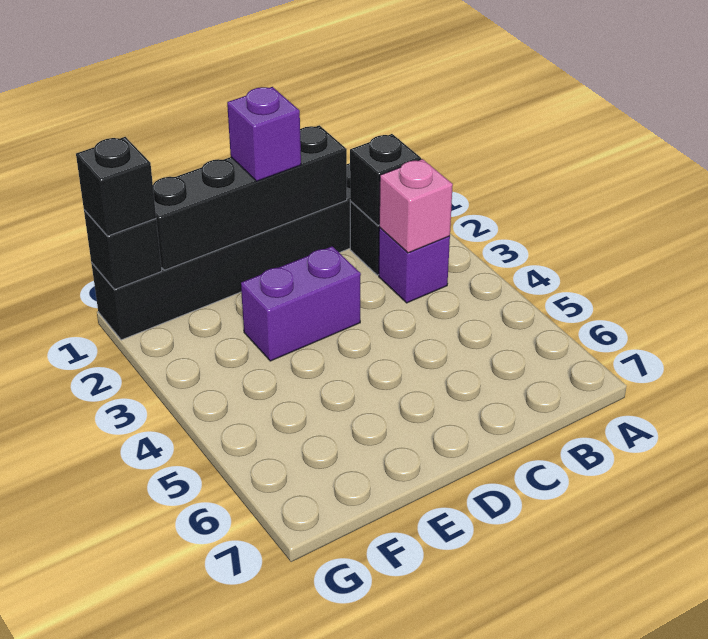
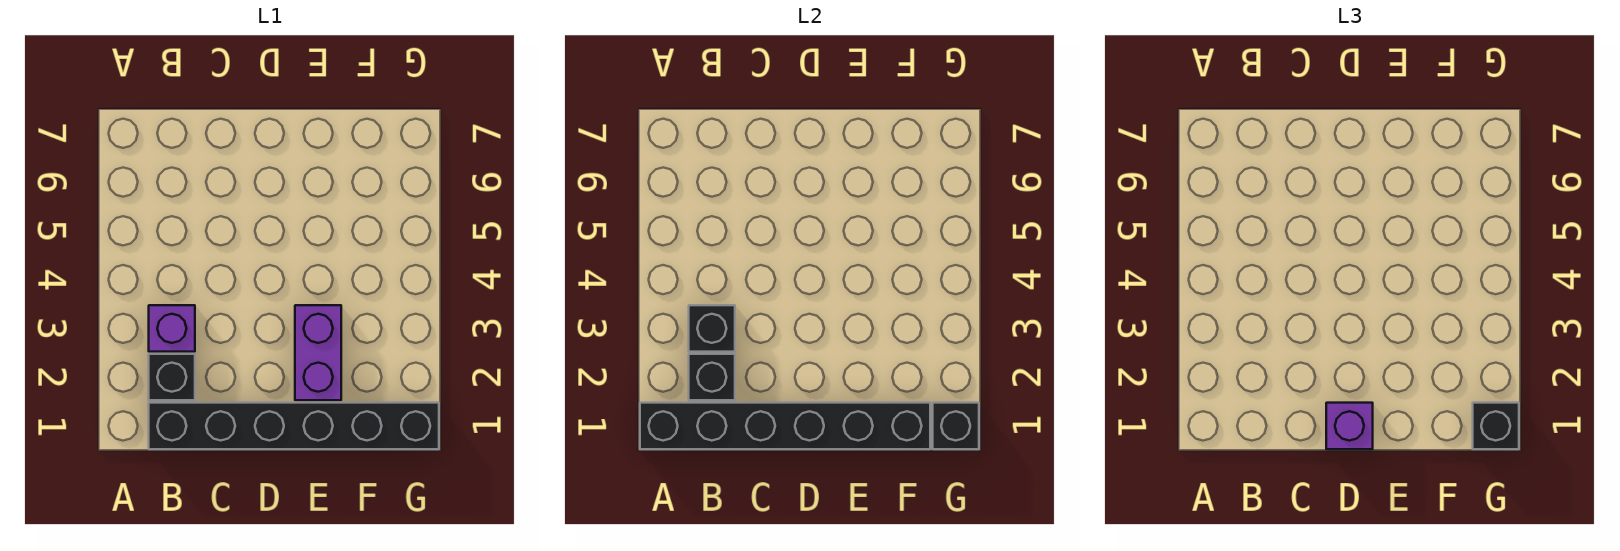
pink 1x1 brick [379,159,453,253] -> black 1x1 brick [689,305,735,352]
black 1x4 brick [153,125,347,270] -> black 1x6 brick [640,403,930,449]
purple 1x2 brick [241,246,361,361] -> purple 1x2 brick turned to [295,305,341,400]

